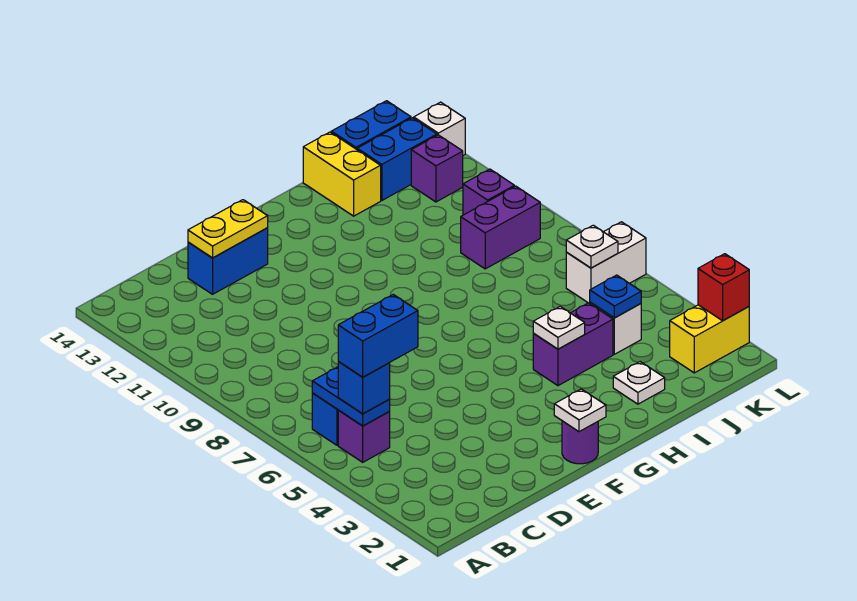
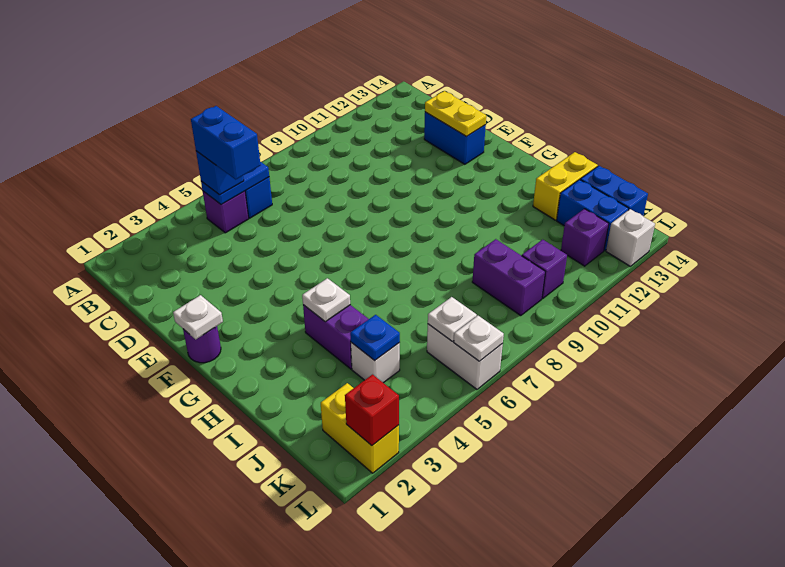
white 1x1 plate [613,362,665,404] -> white 1x1 plate moved to [454,316,504,361]

